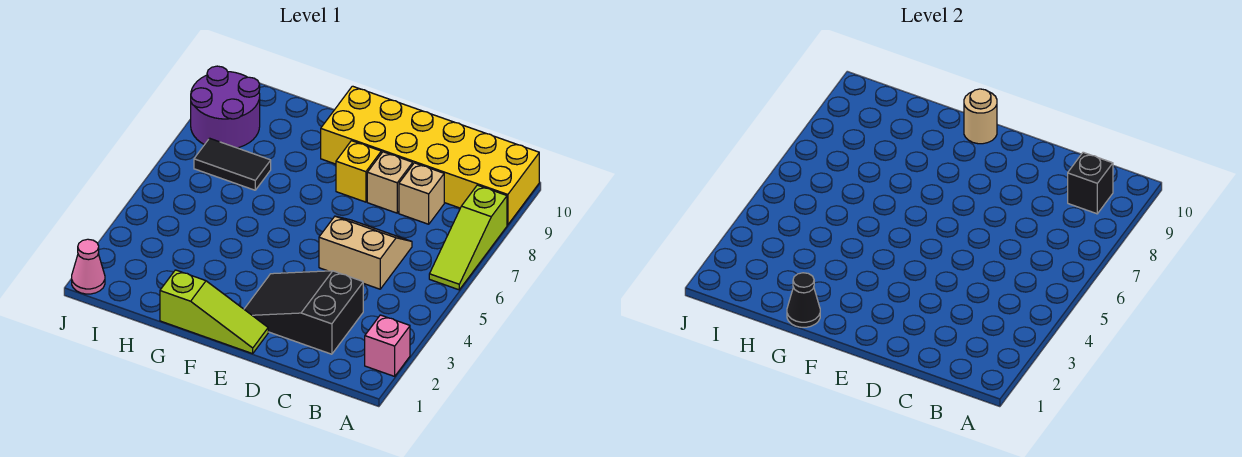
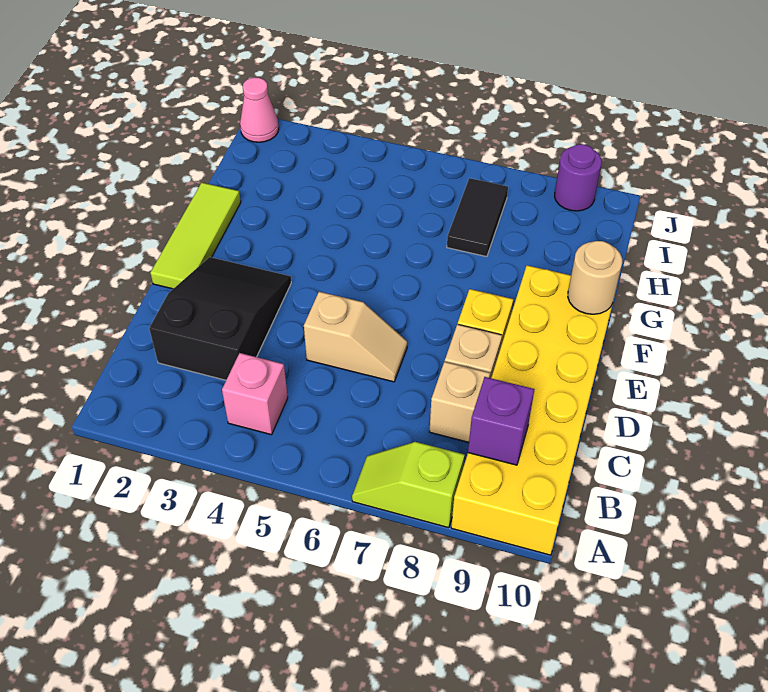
pink 1x1 brick [365,315,410,376] -> pink 1x1 brick moved to [222,353,288,435]
lime 1x3 slope [429,185,507,290] -> lime 1x2 slope [352,442,465,528]
black 1x1 brick [1068,152,1113,214] -> purple 1x1 brick [468,377,534,465]
tan 2x2 slope [319,216,412,289] -> tan 1x2 slope [304,292,407,382]
lime 1x3 slope [160,270,268,354] -> lime 1x3 tile [150,183,241,289]
black 1x1 cone [787,273,820,327] -> none
purple 2x2 round brick [191,66,260,148] -> purple 1x1 round brick [555,144,602,211]

